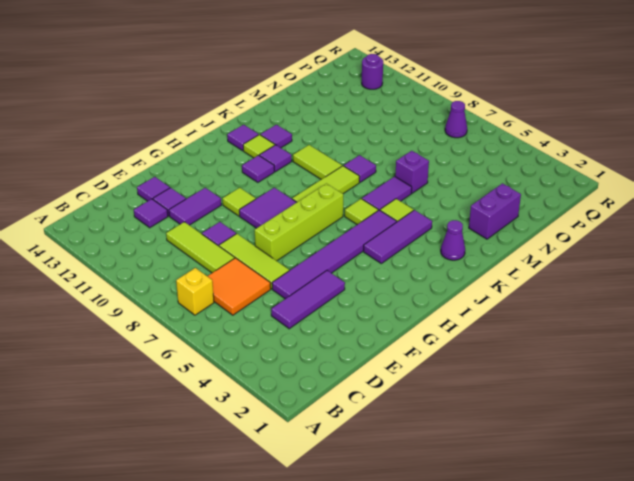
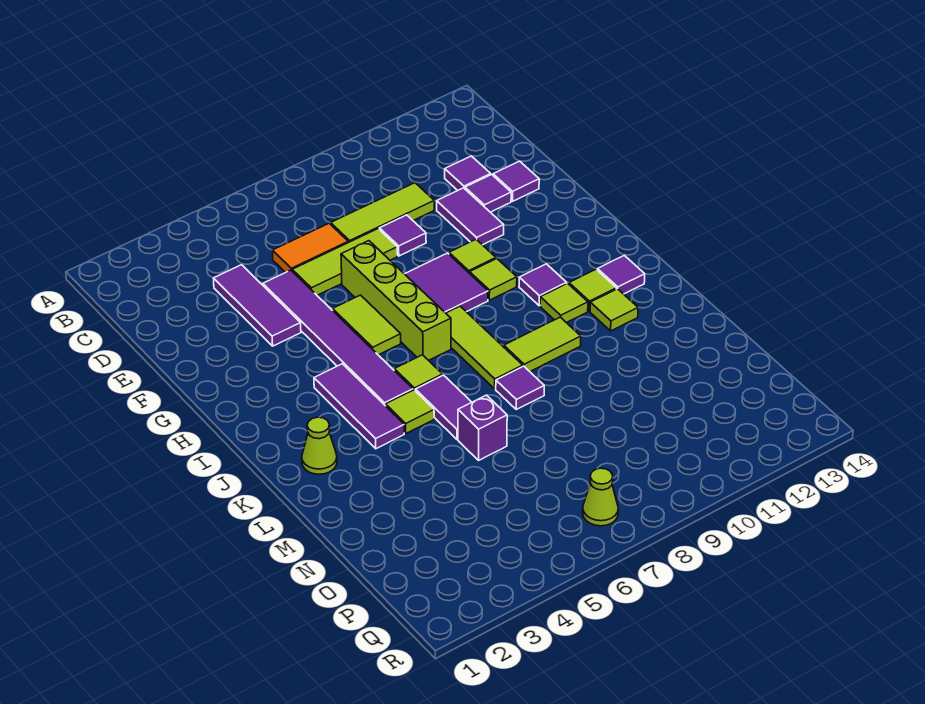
yellow 1x1 brick [176,268,214,315] -> none
orange 2x2 tile [208,258,271,315] -> orange 1x2 tile [272,223,348,273]
none -> lime 1x2 tile [333,295,401,355]
none -> lime 1x1 tile [470,259,517,300]
purple 1x1 tile [259,145,292,172] -> lime 1x1 tile [540,283,588,323]
purple 1x1 cone [441,220,465,260] -> lime 1x1 cone [302,417,337,474]
purple 1x1 tile [260,125,292,148] -> lime 1x1 tile [590,289,638,331]
purple 1x2 brick [469,183,521,239] -> none
purple 1x1 cone [445,101,467,138] -> lime 1x1 cone [583,468,618,526]
purple 1x1 round brick [362,54,383,89] -> none

